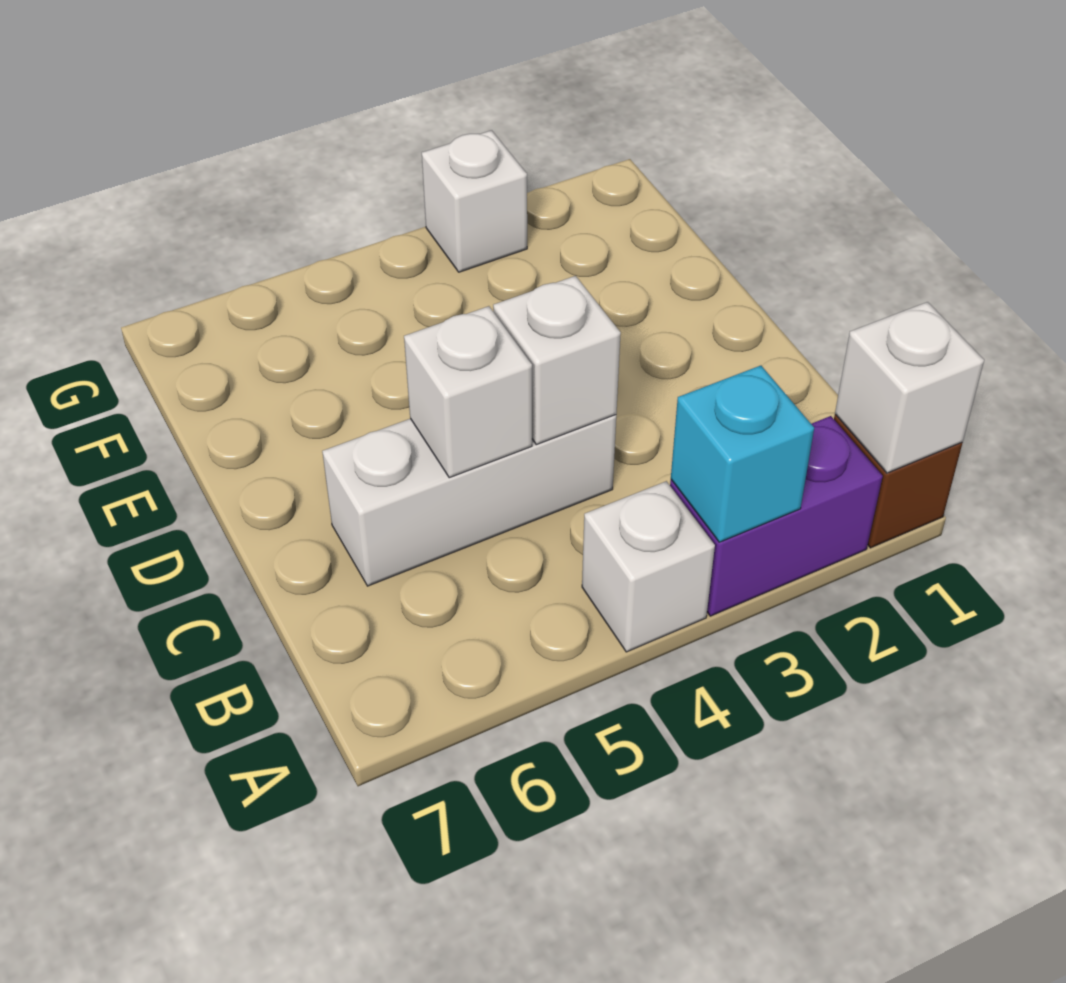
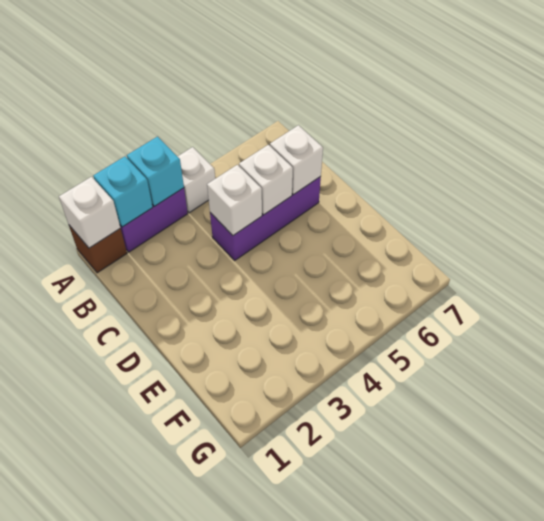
none -> cyan 1x1 brick [93,156,153,227]
white 1x3 brick [322,415,616,586] -> purple 1x3 brick [210,177,321,260]
white 1x1 brick [422,130,527,272] -> white 1x1 brick moved to [270,125,323,195]

